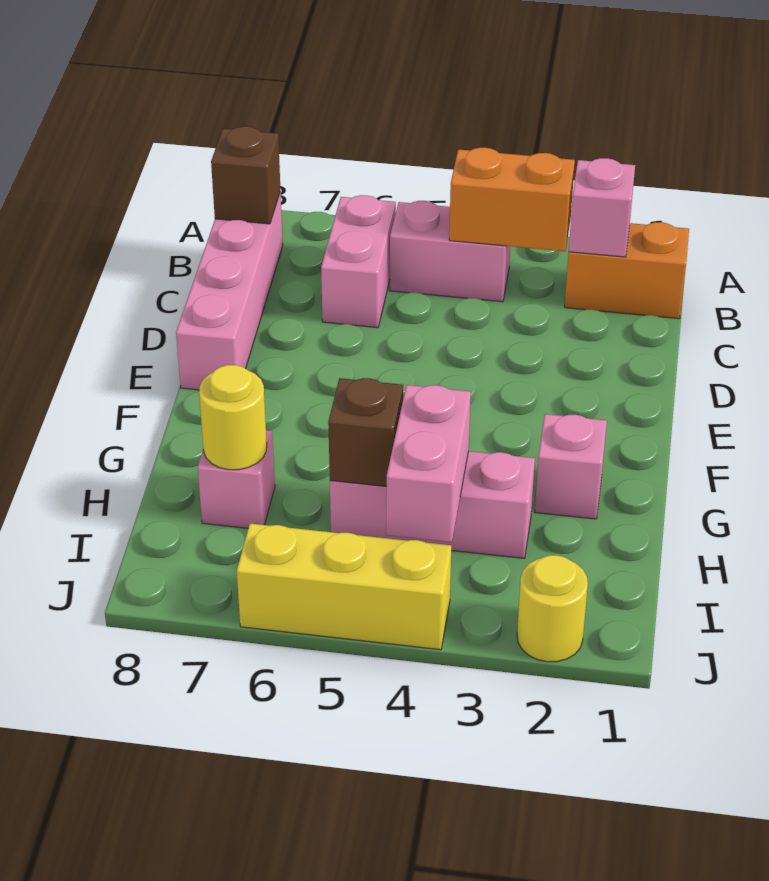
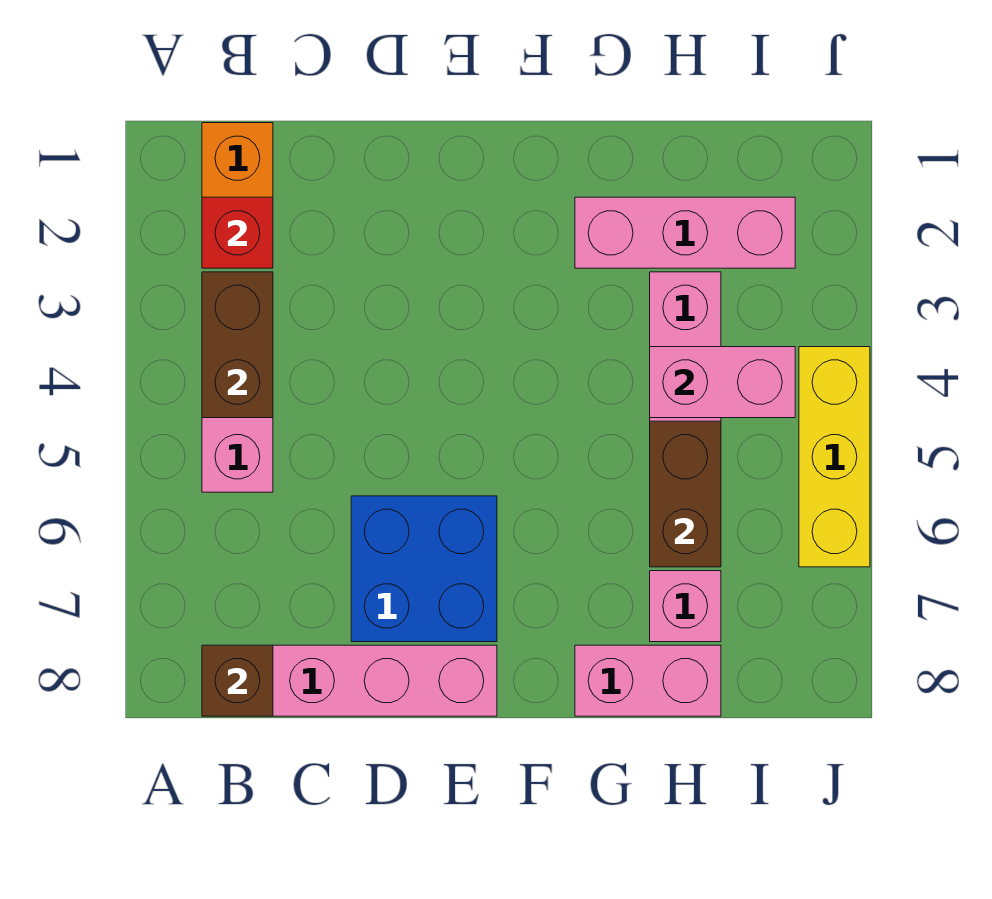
pink 1x1 brick [569,158,635,257] -> red 1x1 brick [202,197,273,268]
orange 1x2 brick [449,148,575,251] -> brown 1x2 brick [202,272,273,418]
pink 1x2 brick [321,195,396,328] -> pink 1x2 brick moved to [575,645,721,716]
none -> blue 2x2 brick [351,496,497,642]
pink 1x1 brick [535,414,607,519] -> pink 1x3 brick [575,197,795,268]
brown 1x1 brick [328,378,403,486] -> brown 1x2 brick [650,421,721,567]
yellow 1x1 round brick [199,365,267,470] -> none
yellow 1x1 round brick [517,555,588,662] -> none

